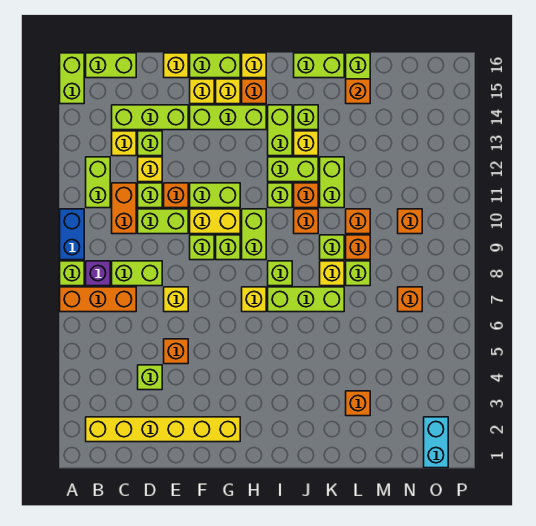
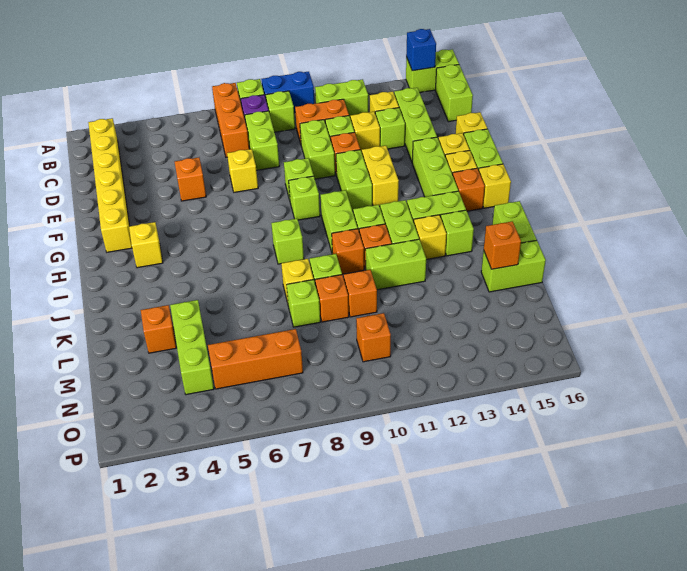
none -> blue 1x1 brick [406,29,436,71]
lime 1x1 brick [138,365,162,390] -> lime 1x1 brick moved to [266,91,295,132]
yellow 1x2 brick [190,209,240,234] -> yellow 1x2 brick moved to [362,146,399,206]
yellow 1x1 brick [242,287,266,312] -> yellow 1x1 brick moved to [129,222,163,268]
lime 1x2 brick [242,209,266,260] -> lime 1x2 brick turned to [321,190,358,254]
lime 1x3 brick [268,287,344,312] -> lime 1x3 brick moved to [170,300,214,395]
orange 1x1 brick [398,287,422,312] -> orange 1x3 brick [208,329,303,389]
cyan 1x2 brick [424,417,448,468] -> none

